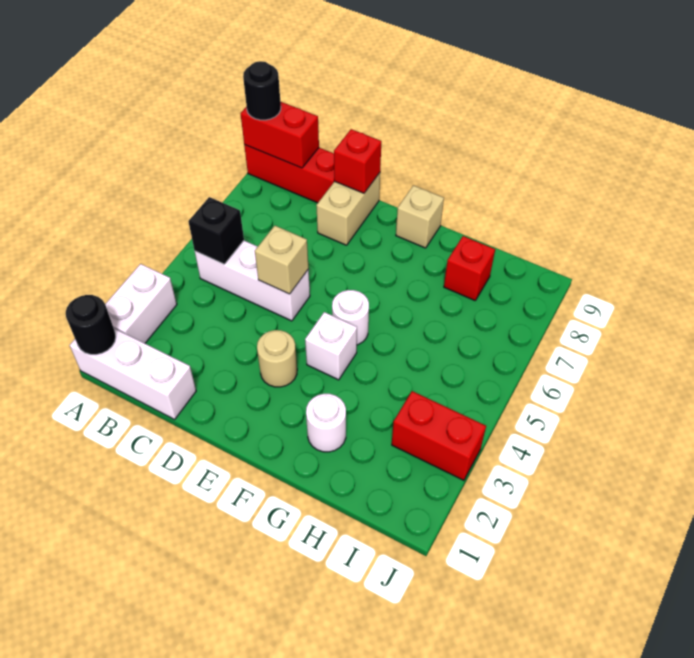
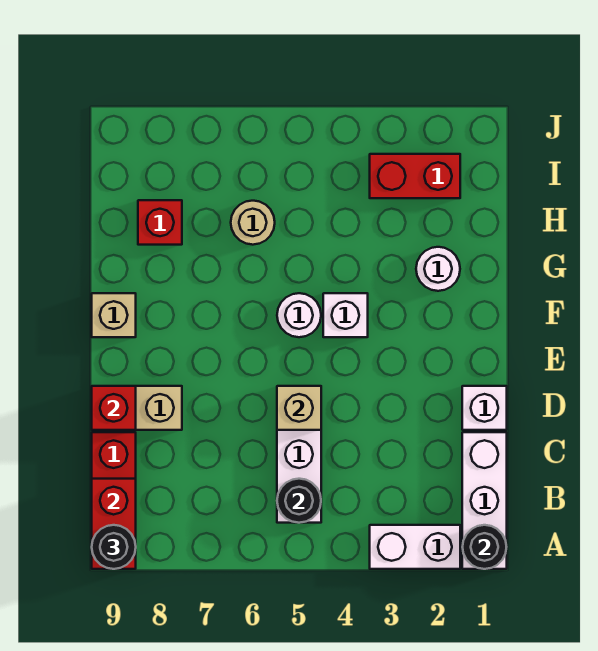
black 1x1 brick [188,197,244,264] -> black 1x1 round brick [277,479,321,523]
none -> white 1x1 brick [462,386,507,430]
tan 1x1 round brick [257,330,297,387] -> tan 1x1 round brick moved to [231,201,275,245]
red 1x2 brick [392,391,486,480] -> red 1x2 brick turned to [370,154,460,198]

